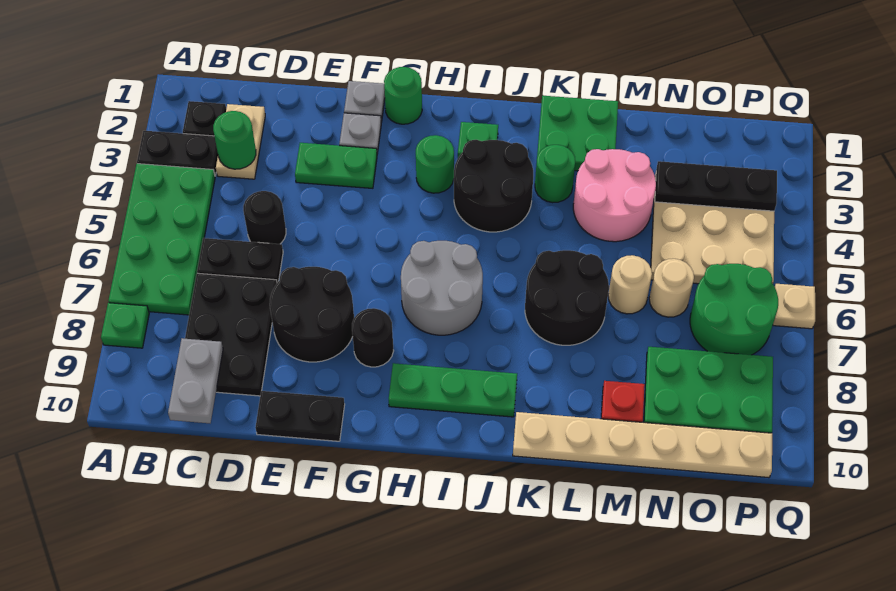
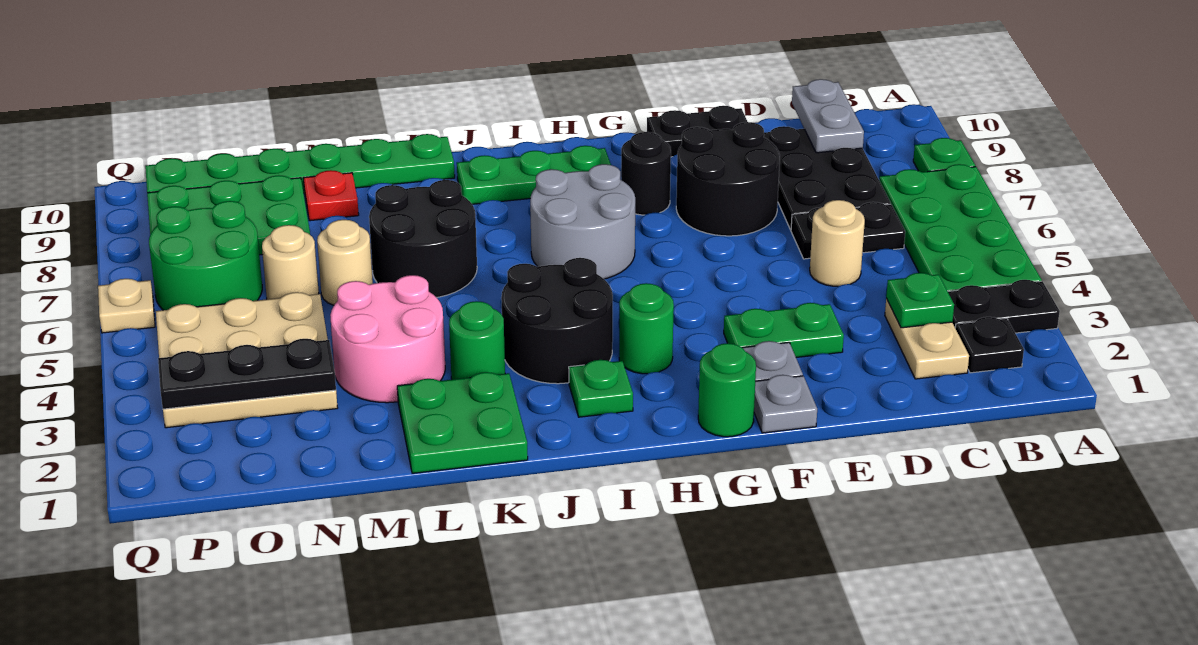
green 1x1 round brick [213,111,256,169] -> green 1x1 plate [886,273,954,328]
black 1x1 round brick [243,191,286,244] -> tan 1x1 round brick [810,200,865,286]
tan 1x6 plate [513,412,772,478] -> green 1x6 plate [145,134,455,193]

